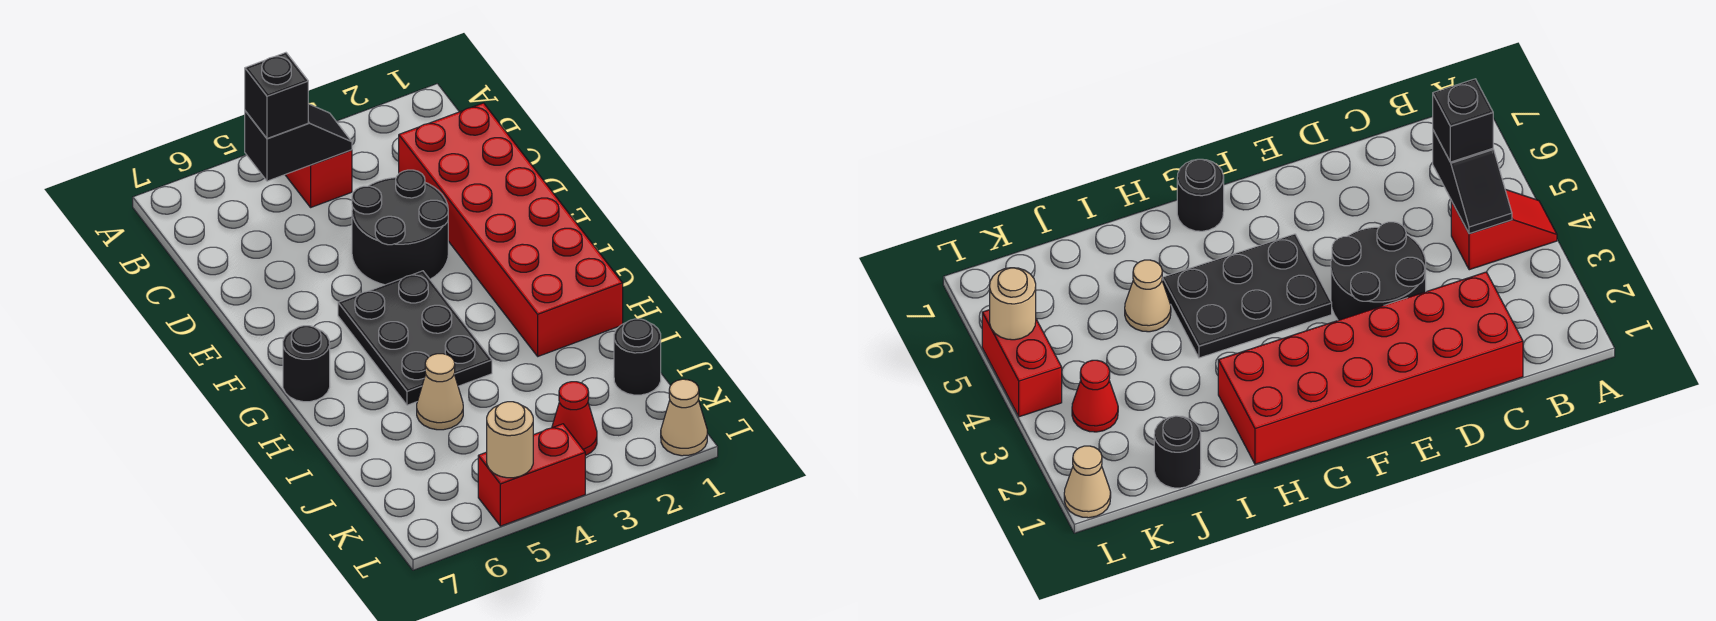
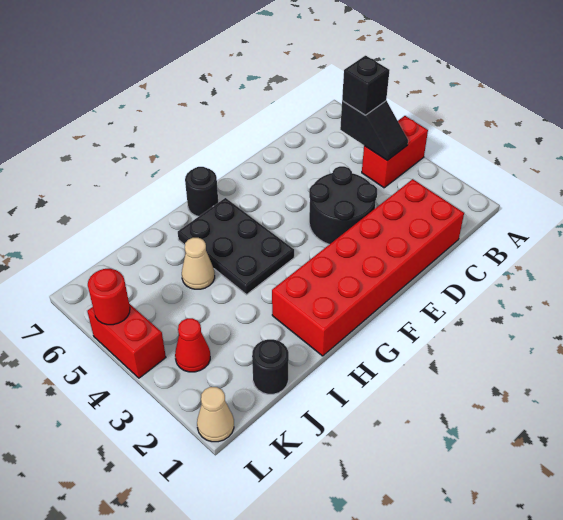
red 1x2 slope [285,150,352,207] -> red 1x2 brick [362,116,428,188]
black 2x3 plate [338,271,492,405] -> black 2x3 plate turned to [178,198,294,295]
tan 1x1 round brick [487,402,533,478] -> red 1x1 round brick [88,269,130,325]

